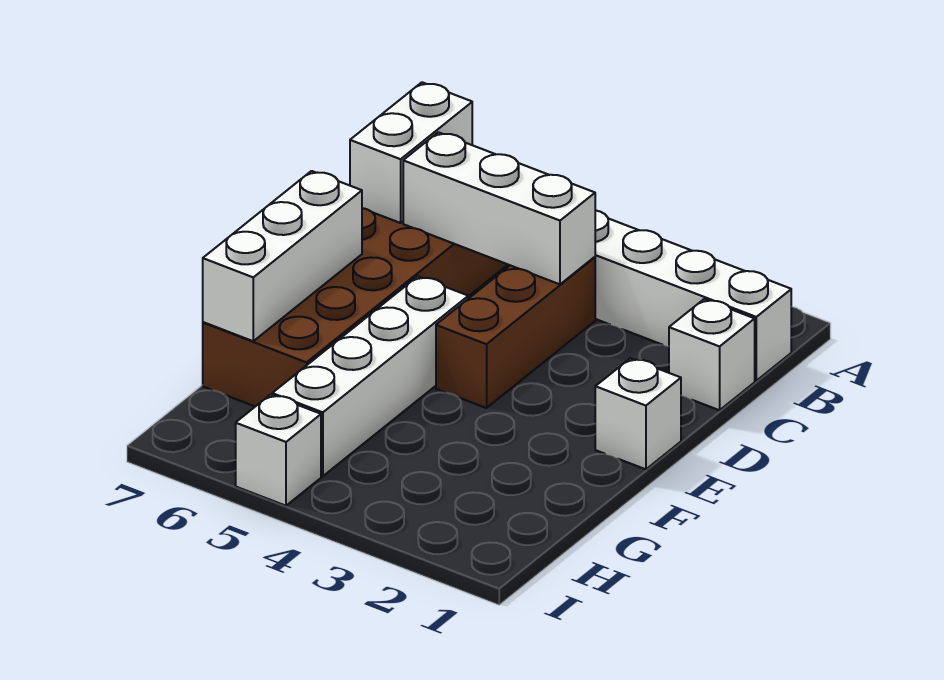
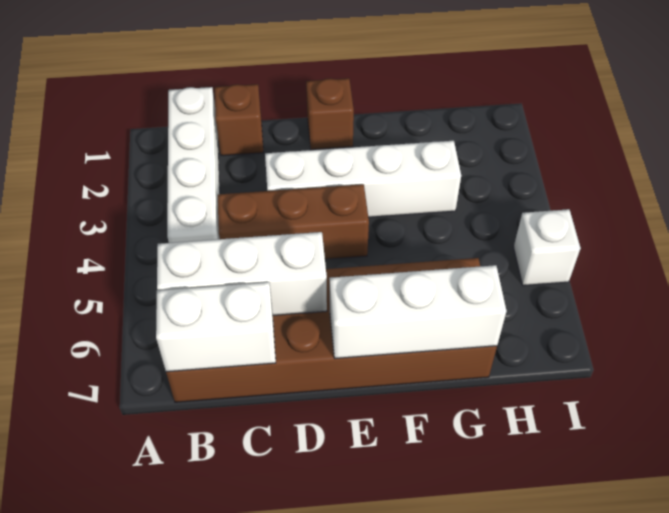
white 1x1 brick [669,299,755,410] -> brown 1x1 brick [215,84,264,156]
white 1x3 brick [403,132,595,284] -> white 1x3 brick turned to [157,232,327,315]
white 1x1 brick [595,358,681,469] -> brown 1x1 brick [306,78,354,150]
white 1x4 brick [272,276,468,476] -> white 1x4 brick moved to [265,141,461,217]

